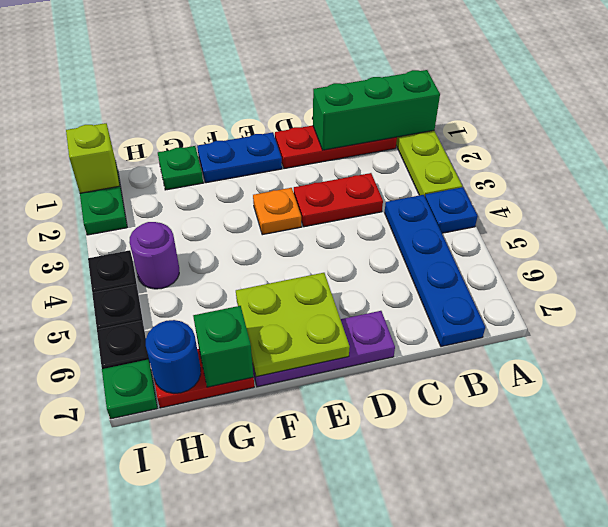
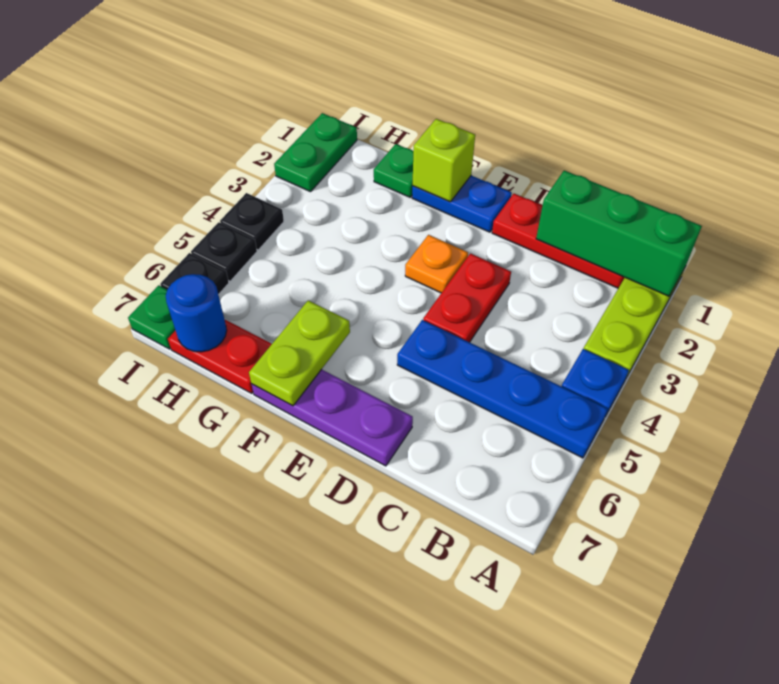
blue 1x4 plate [384,195,485,347] -> blue 1x4 plate turned to [397,320,608,458]
red 1x2 plate [294,173,383,227] -> red 1x2 plate turned to [423,253,511,342]
lime 2x2 plate [236,273,350,377] -> lime 1x2 plate [249,300,350,406]
green 1x1 brick [193,306,254,387] -> none
purple 1x1 round brick [129,222,179,289] -> none
lime 1x1 brick [66,123,120,193] -> lime 1x1 brick moved to [413,119,475,202]

